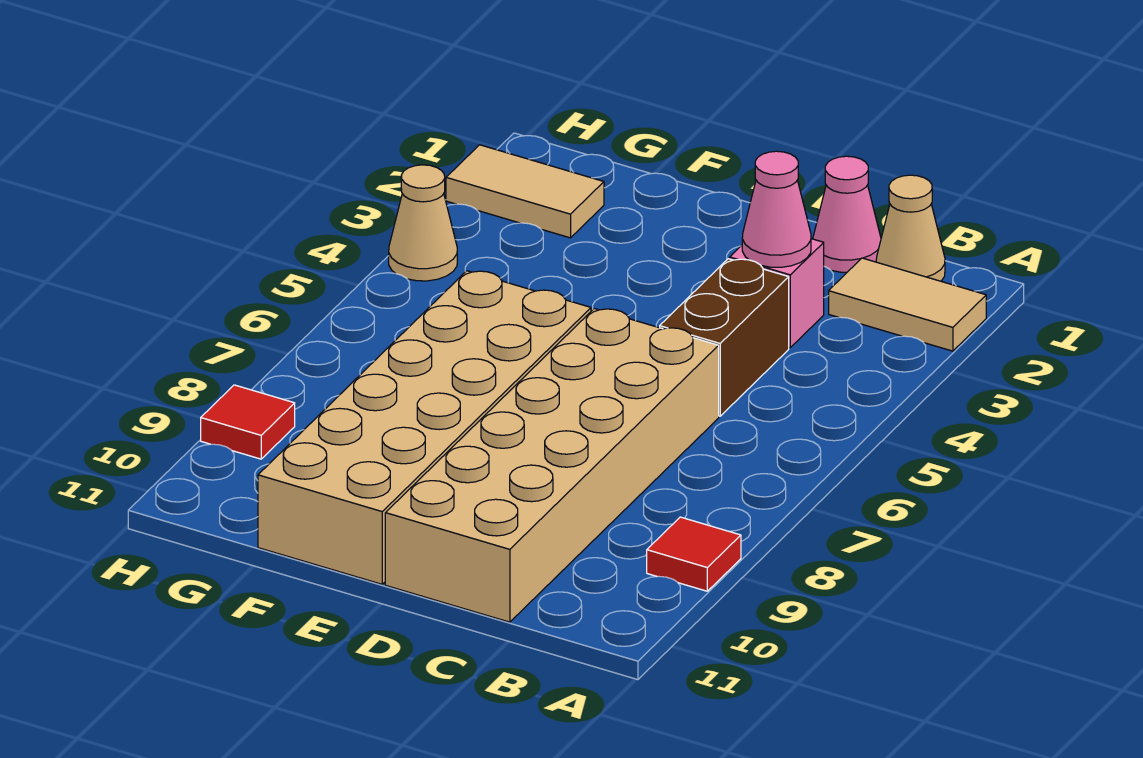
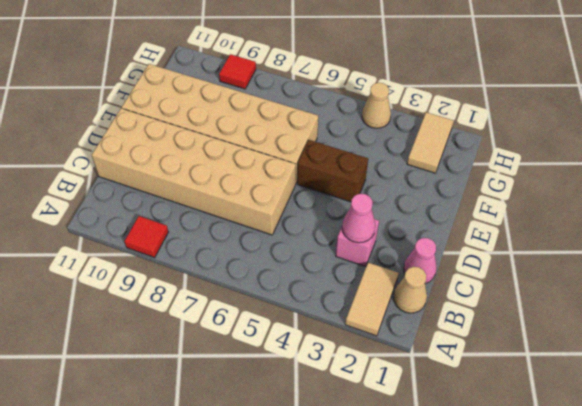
brown 1x2 brick [660,259,789,416] -> brown 1x2 brick moved to [297,140,368,202]

